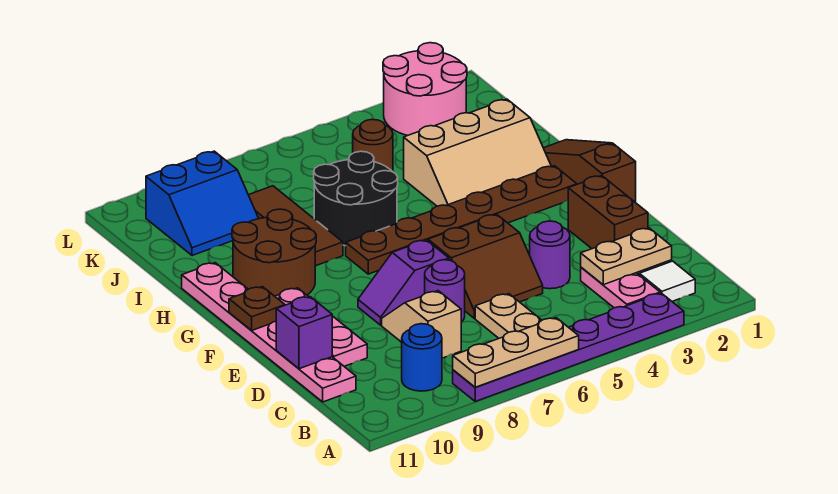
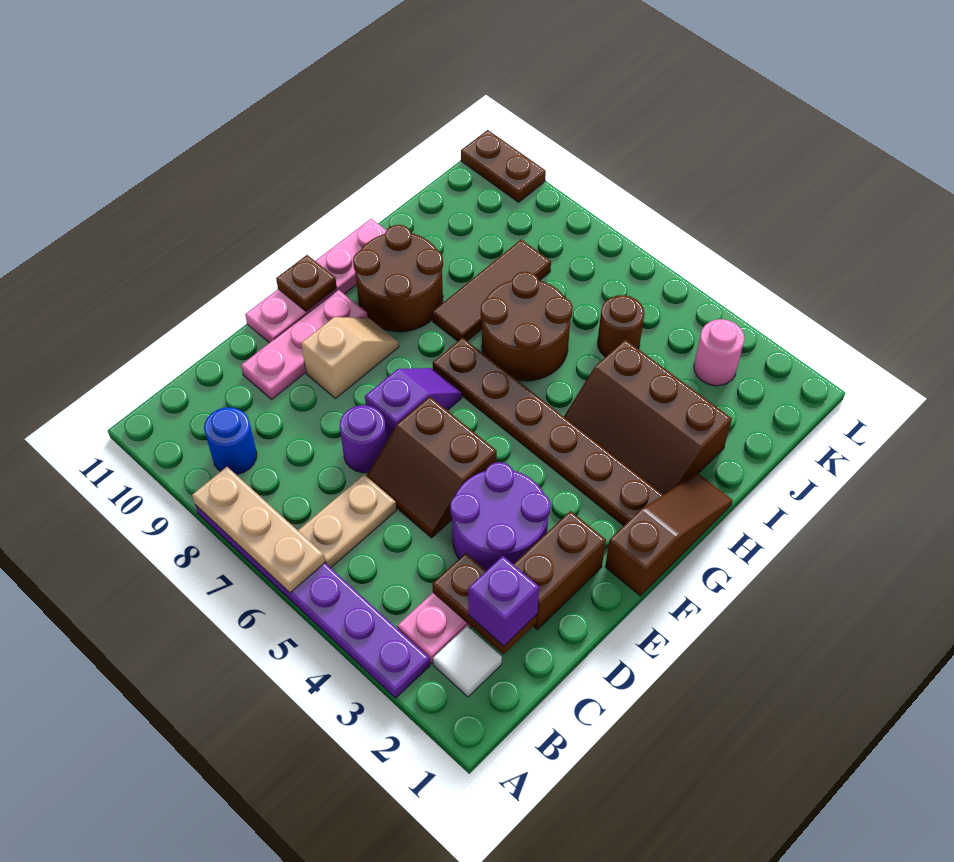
tan 1x2 plate [581,228,672,285] -> brown 1x2 plate [432,553,537,654]
tan 1x2 slope [382,291,461,358] -> tan 1x2 slope moved to [301,317,399,399]
pink 1x6 plate [182,263,356,402] -> pink 1x4 plate [245,219,387,343]
purple 1x1 round brick [530,221,570,289] -> purple 2x2 round brick [450,462,551,571]
purple 1x1 brick [276,296,332,369] -> purple 1x1 brick moved to [468,556,539,646]
purple 1x2 slope [358,240,449,325] -> purple 1x2 slope turned to [365,368,462,440]
tan 2x3 slope [404,99,551,206] -> brown 2x3 slope [564,340,732,495]
black 2x2 round brick [314,151,398,246] -> brown 2x2 round brick [481,272,573,381]
blue 2x2 slope [146,151,259,256] -> none
pink 2x2 round brick [383,43,467,136] -> pink 1x1 round brick [694,319,745,386]
none -> brown 1x2 plate [461,130,546,202]

